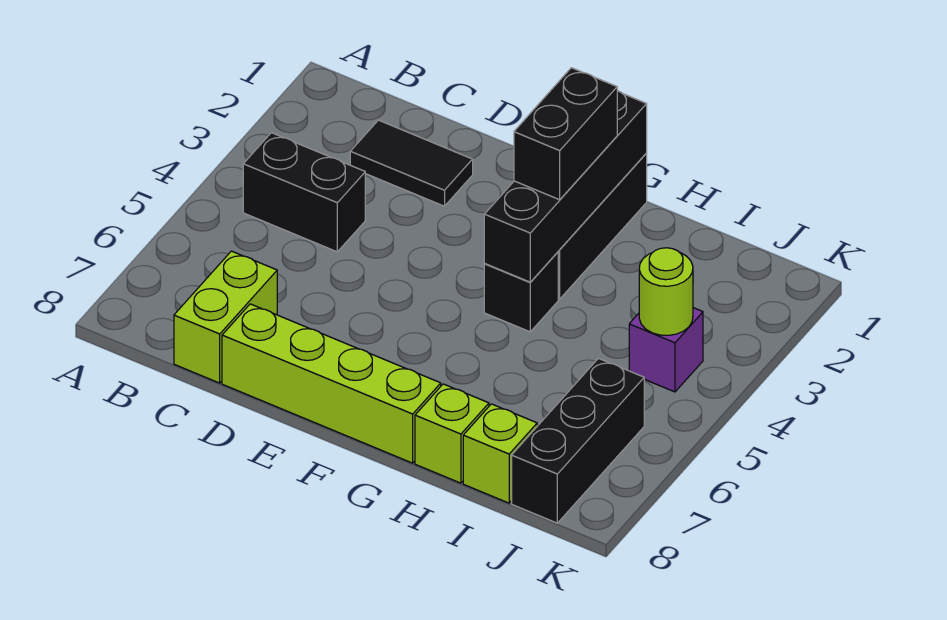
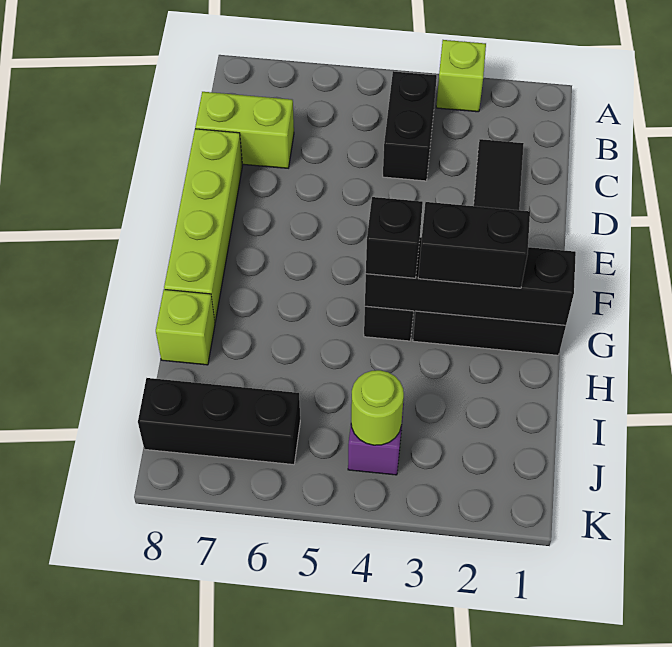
none -> black 1x1 brick [366,197,423,278]
lime 1x1 brick [463,404,537,503] -> lime 1x1 brick moved to [436,40,486,112]

